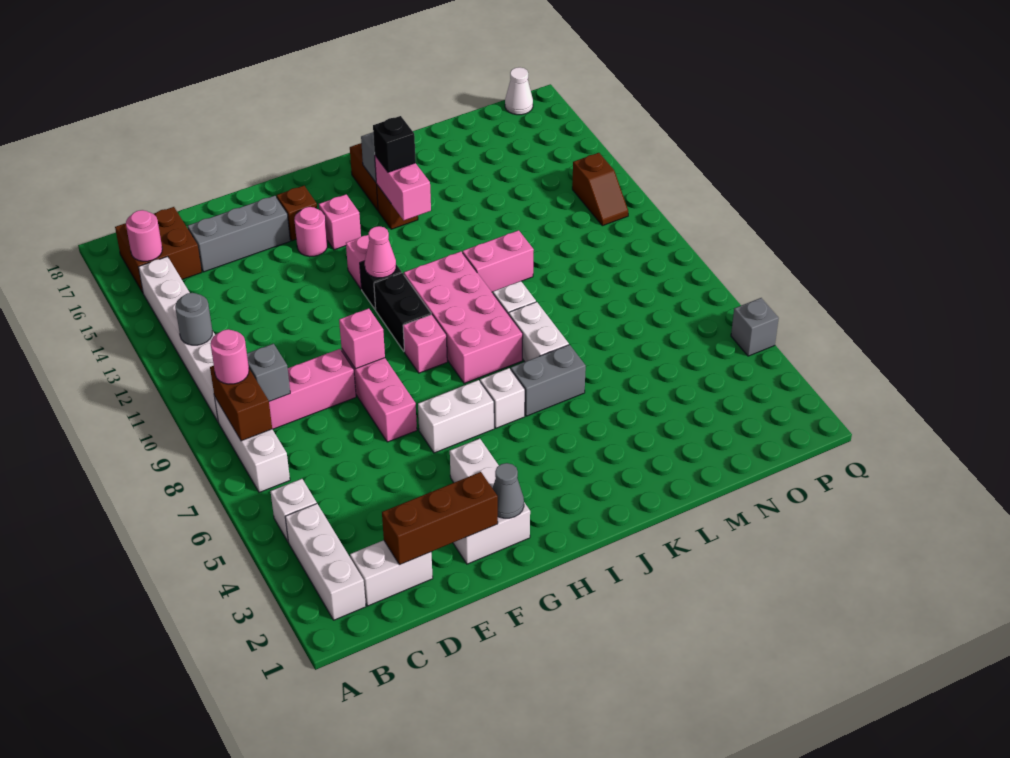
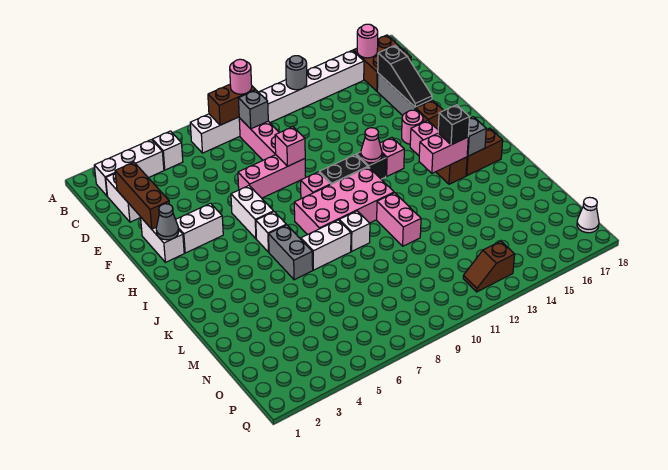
none -> black 1x3 slope [378,46,432,107]
grey 1x1 brick [731,298,779,356] -> none

